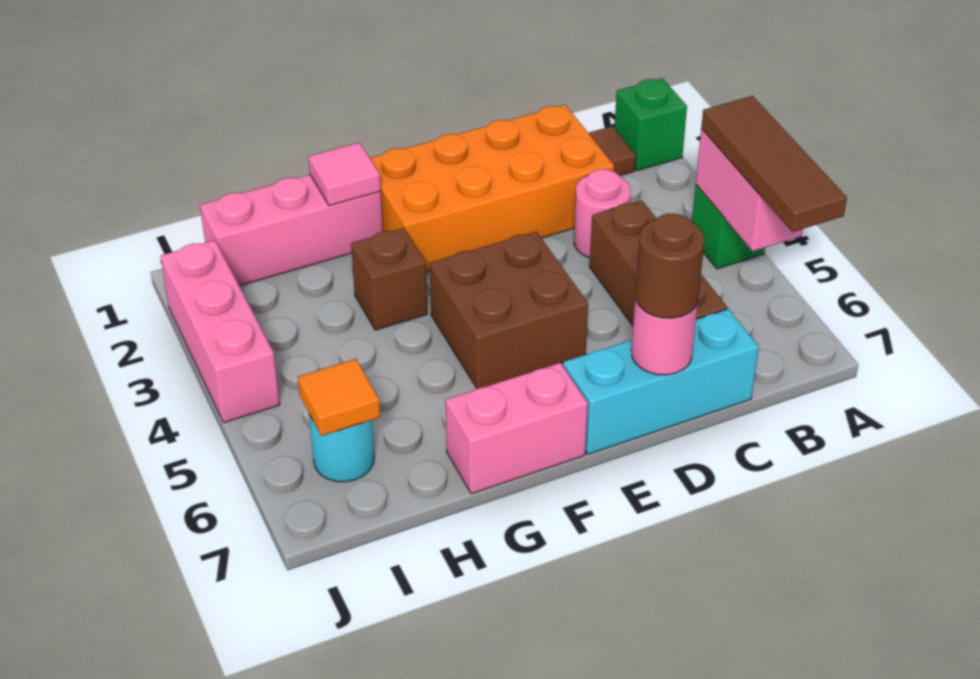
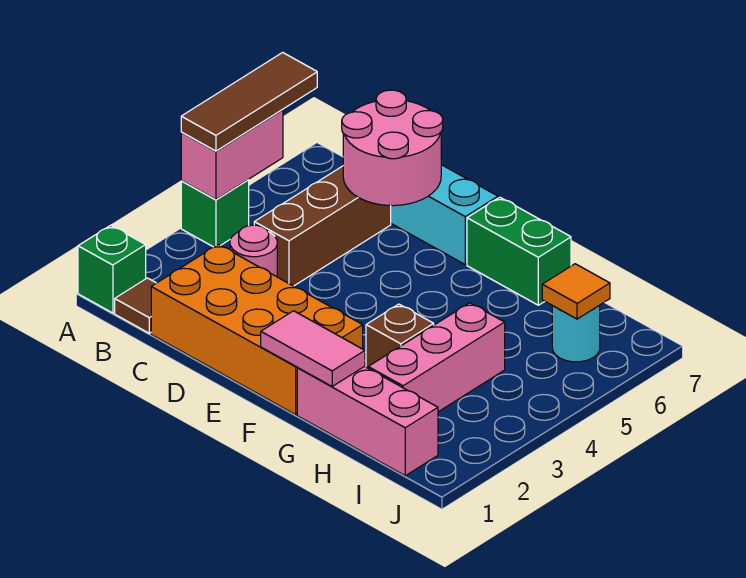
pink 1x1 round brick [631,296,698,375] -> pink 2x2 round brick [342,90,443,206]
brown 1x1 round brick [636,214,704,318] -> none
brown 2x2 brick [430,231,588,389] -> none
pink 1x2 brick [445,363,588,494] -> green 1x2 brick [467,197,571,305]
pink 1x1 tile [308,142,381,206] -> pink 1x2 tile [261,311,365,386]
pink 1x3 brick [160,240,280,423] -> pink 1x3 brick moved to [368,303,505,412]

